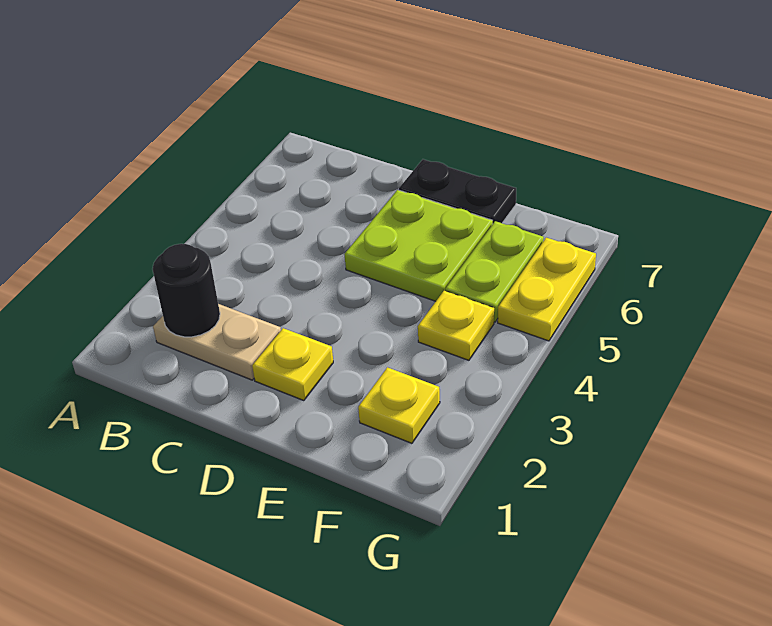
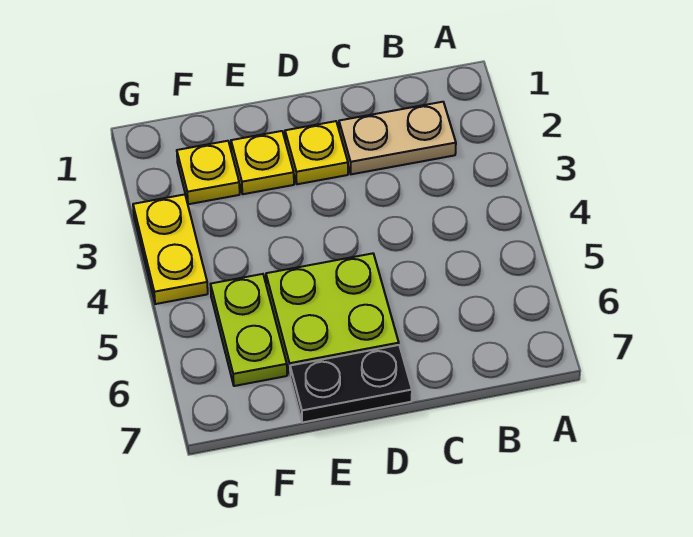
black 1x1 round brick [153,244,220,337] -> none
yellow 1x1 plate [418,291,494,360] -> yellow 1x1 plate moved to [231,131,294,194]
yellow 1x2 plate [498,238,596,341] -> yellow 1x2 plate moved to [133,194,208,304]

